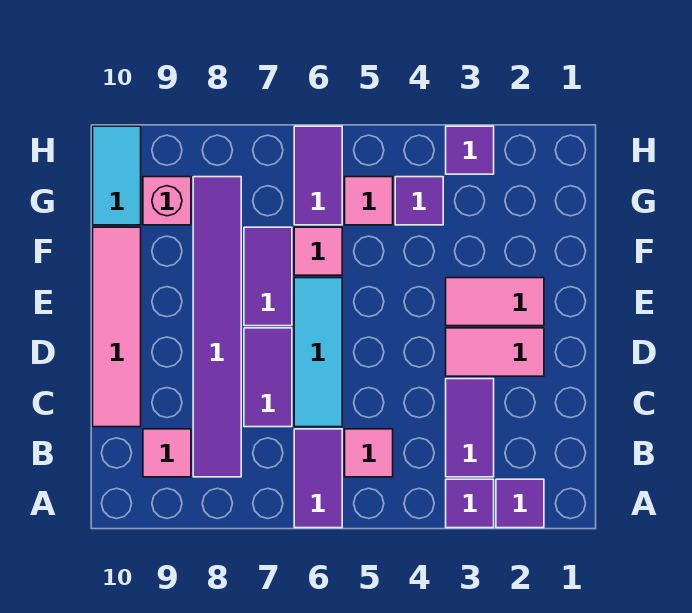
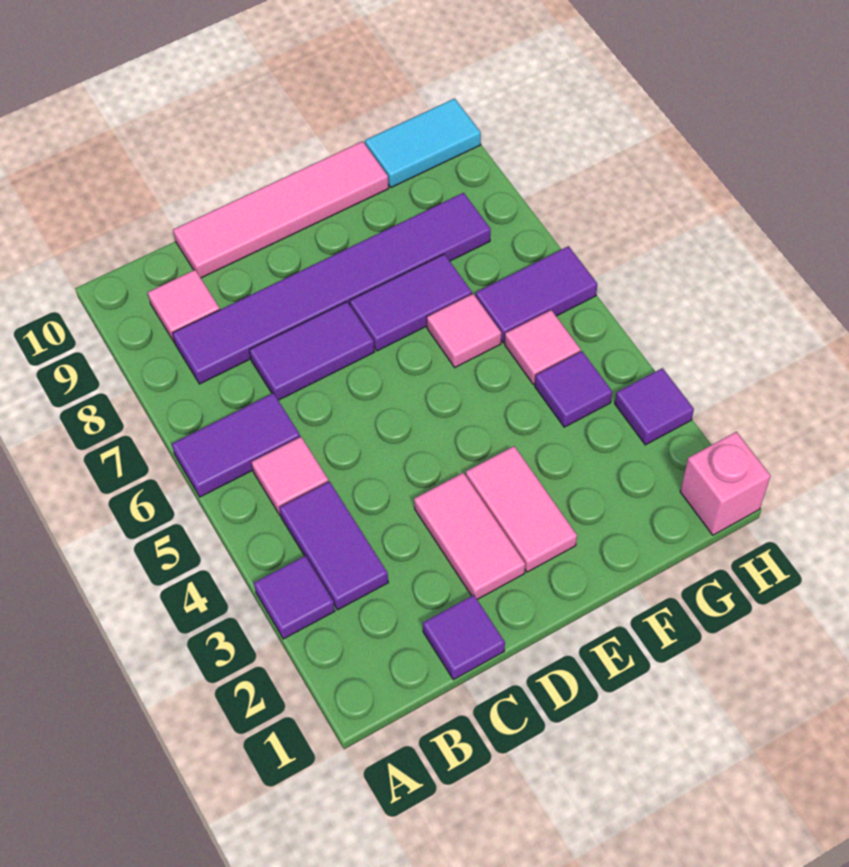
purple 1x1 tile [496,479,544,528] -> purple 1x1 tile moved to [423,595,505,680]
purple 1x2 tile [446,379,494,477] -> purple 1x2 tile turned to [279,482,388,610]
cyan 1x3 tile [294,278,342,427] -> none
pink 1x1 brick [143,177,191,225] -> pink 1x1 brick moved to [680,432,771,535]

